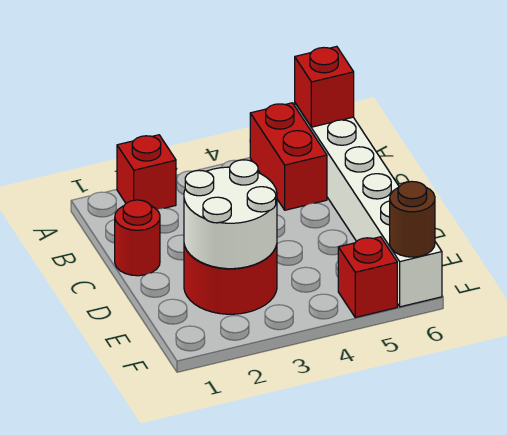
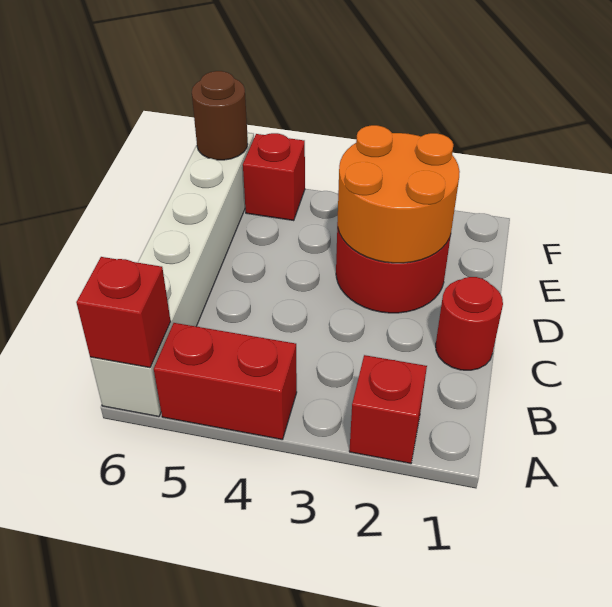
red 1x2 brick [250,103,327,210] -> red 1x2 brick turned to [154,323,297,440]
white 2x2 round brick [184,160,277,269] -> orange 2x2 round brick [338,125,460,263]

